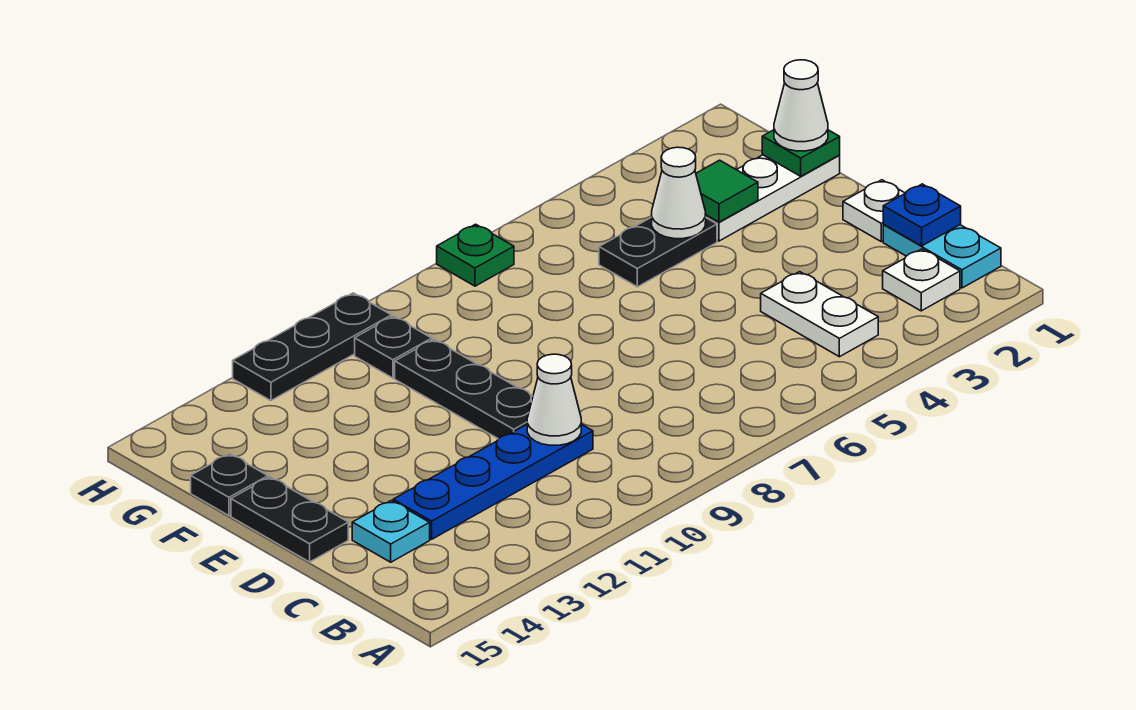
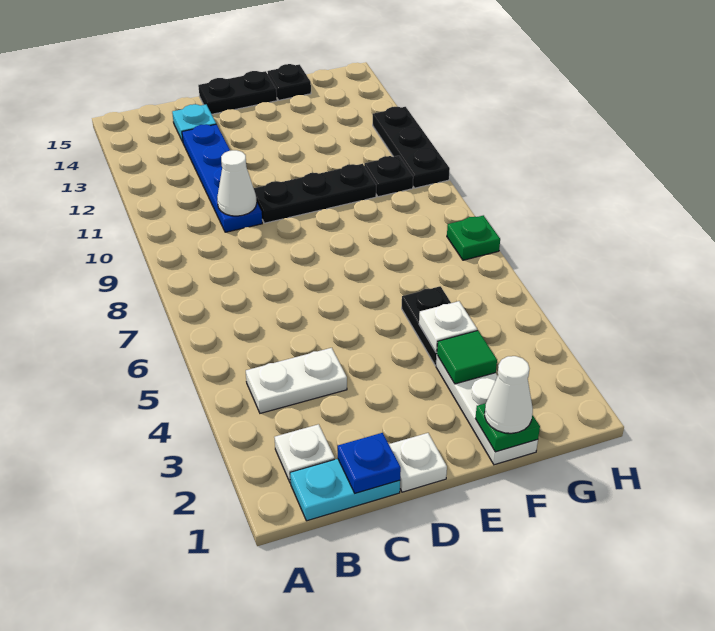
white 1x1 cone [652,147,706,239] -> white 1x1 plate [419,301,477,353]

